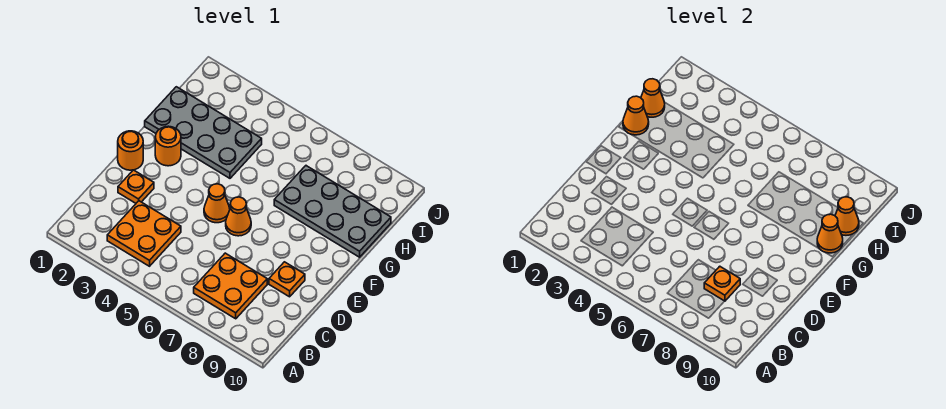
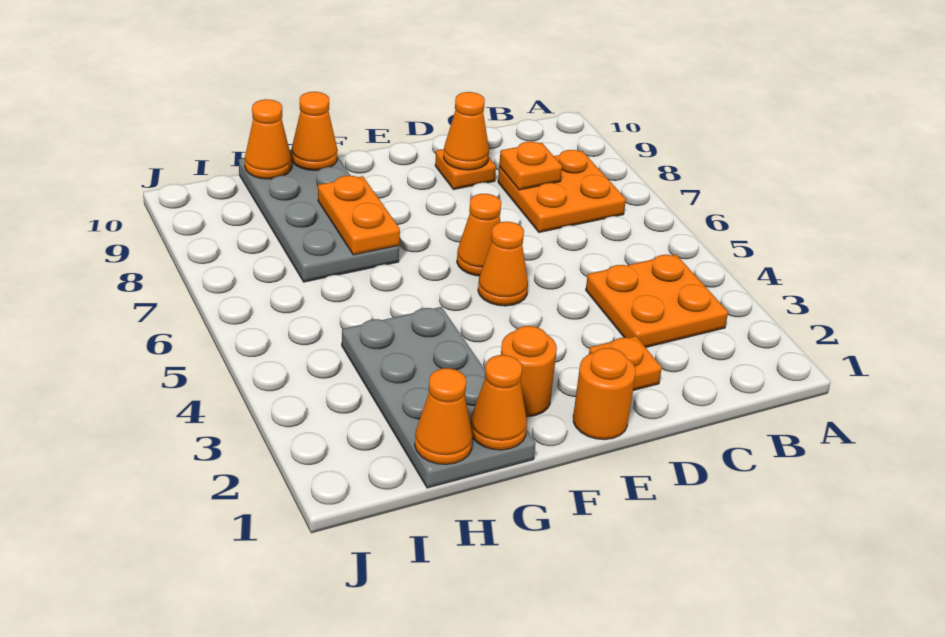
none -> orange 1x1 cone [443,92,489,170]
none -> orange 1x2 plate [318,176,400,255]

